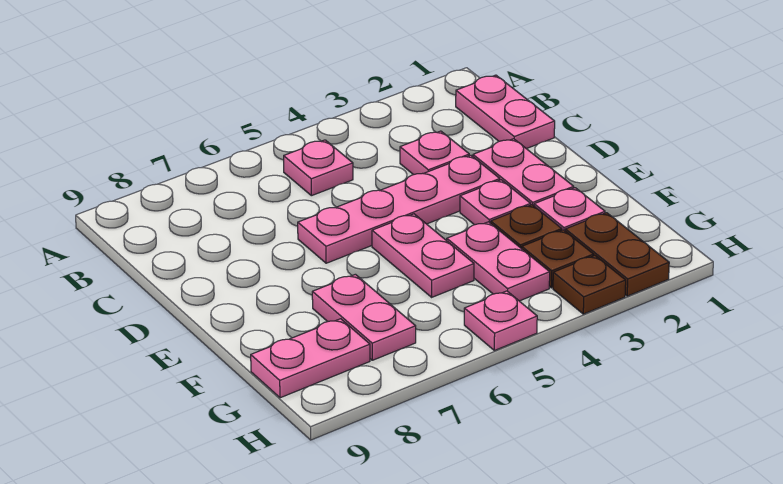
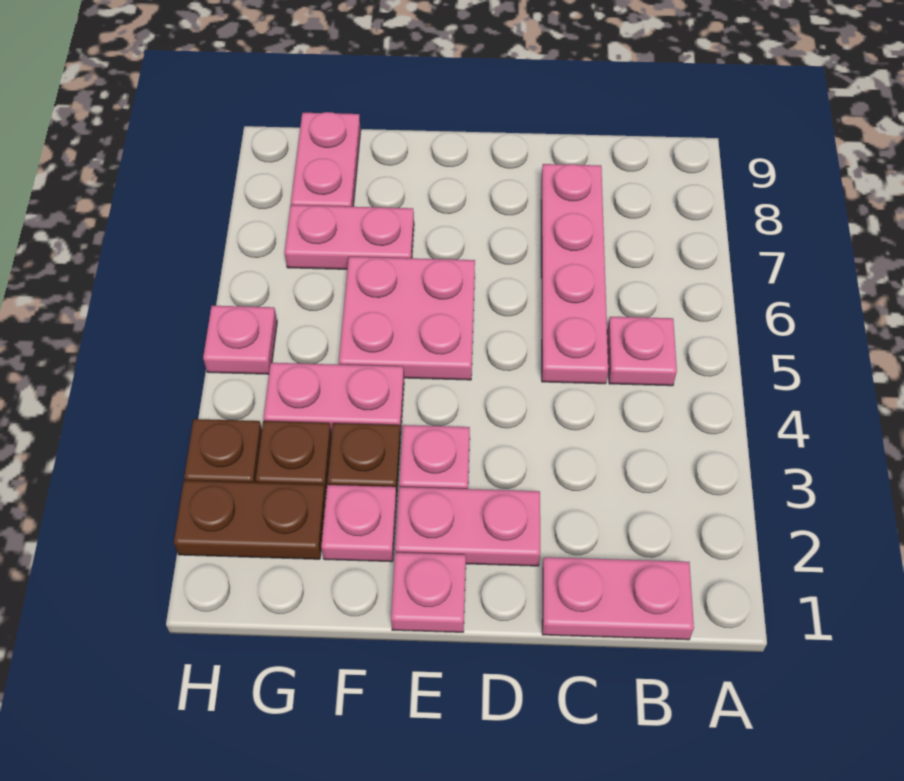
pink 1x1 plate [400,131,469,175] -> pink 1x1 plate moved to [391,553,466,632]
pink 1x4 plate [298,155,500,263] -> pink 1x4 plate moved to [541,164,608,384]
pink 1x2 plate [372,214,474,297] -> pink 2x2 plate [339,257,475,380]

